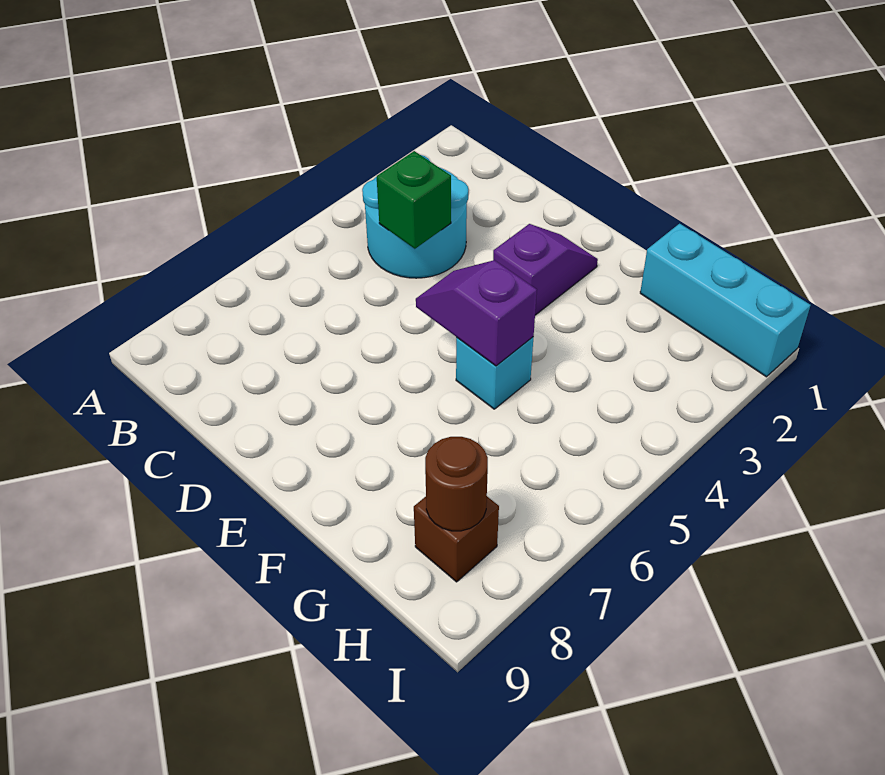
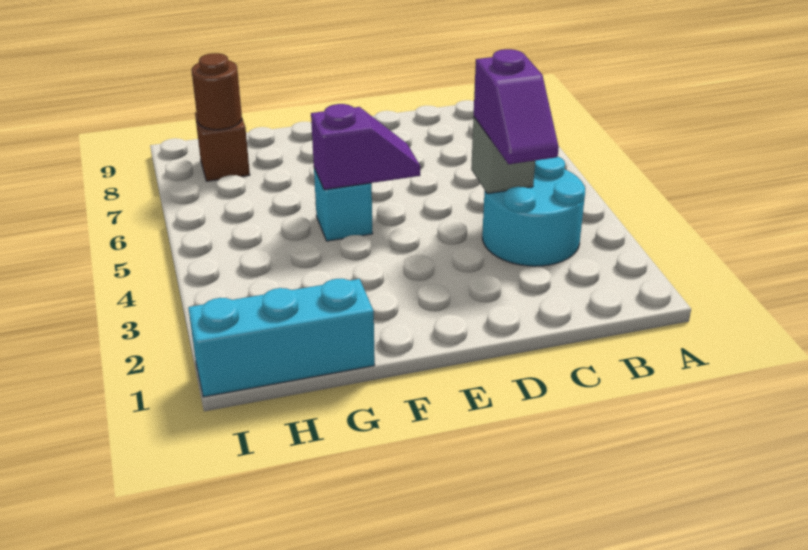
green 1x1 brick [377,151,451,249] -> grey 1x1 brick [471,117,535,194]
purple 1x2 slope [493,224,598,315] -> purple 1x2 slope moved to [474,49,559,164]

